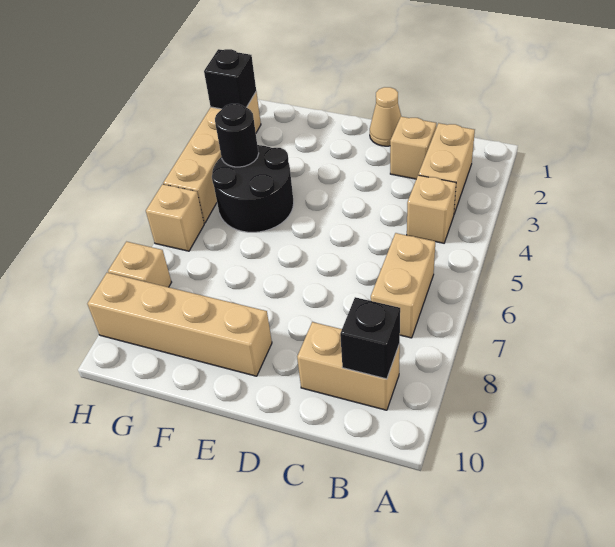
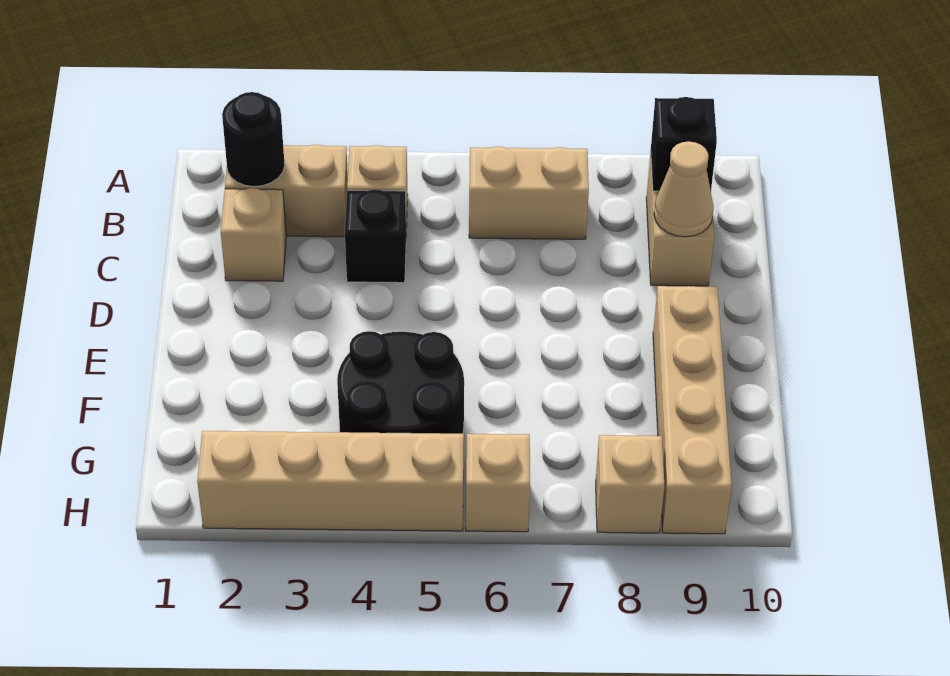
tan 1x1 cone [370,87,401,146] -> tan 1x1 cone moved to [654,141,714,237]
black 1x1 round brick [215,104,259,167] -> black 1x1 round brick moved to [222,92,285,187]
black 1x1 brick [204,49,256,109] -> black 1x1 brick moved to [345,190,406,283]

